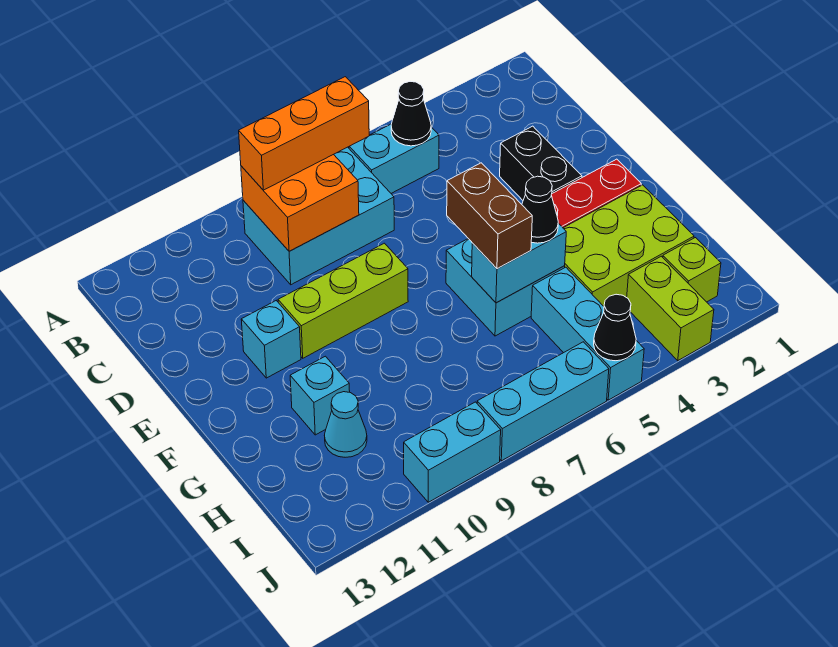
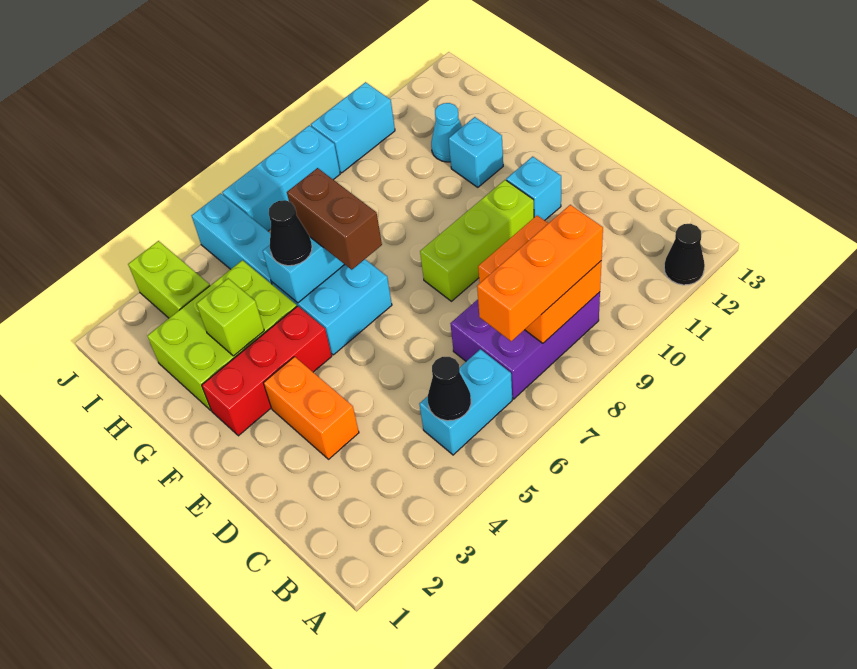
cyan 2x3 brick [243,147,394,285] -> purple 2x3 brick [450,292,600,399]
black 1x2 brick [500,126,582,200] -> orange 1x2 brick [264,357,359,459]
lime 1x1 brick [663,238,721,302] -> lime 1x1 brick moved to [196,278,264,356]
black 1x1 cone [594,294,636,361] -> black 1x1 cone moved to [664,224,705,285]

